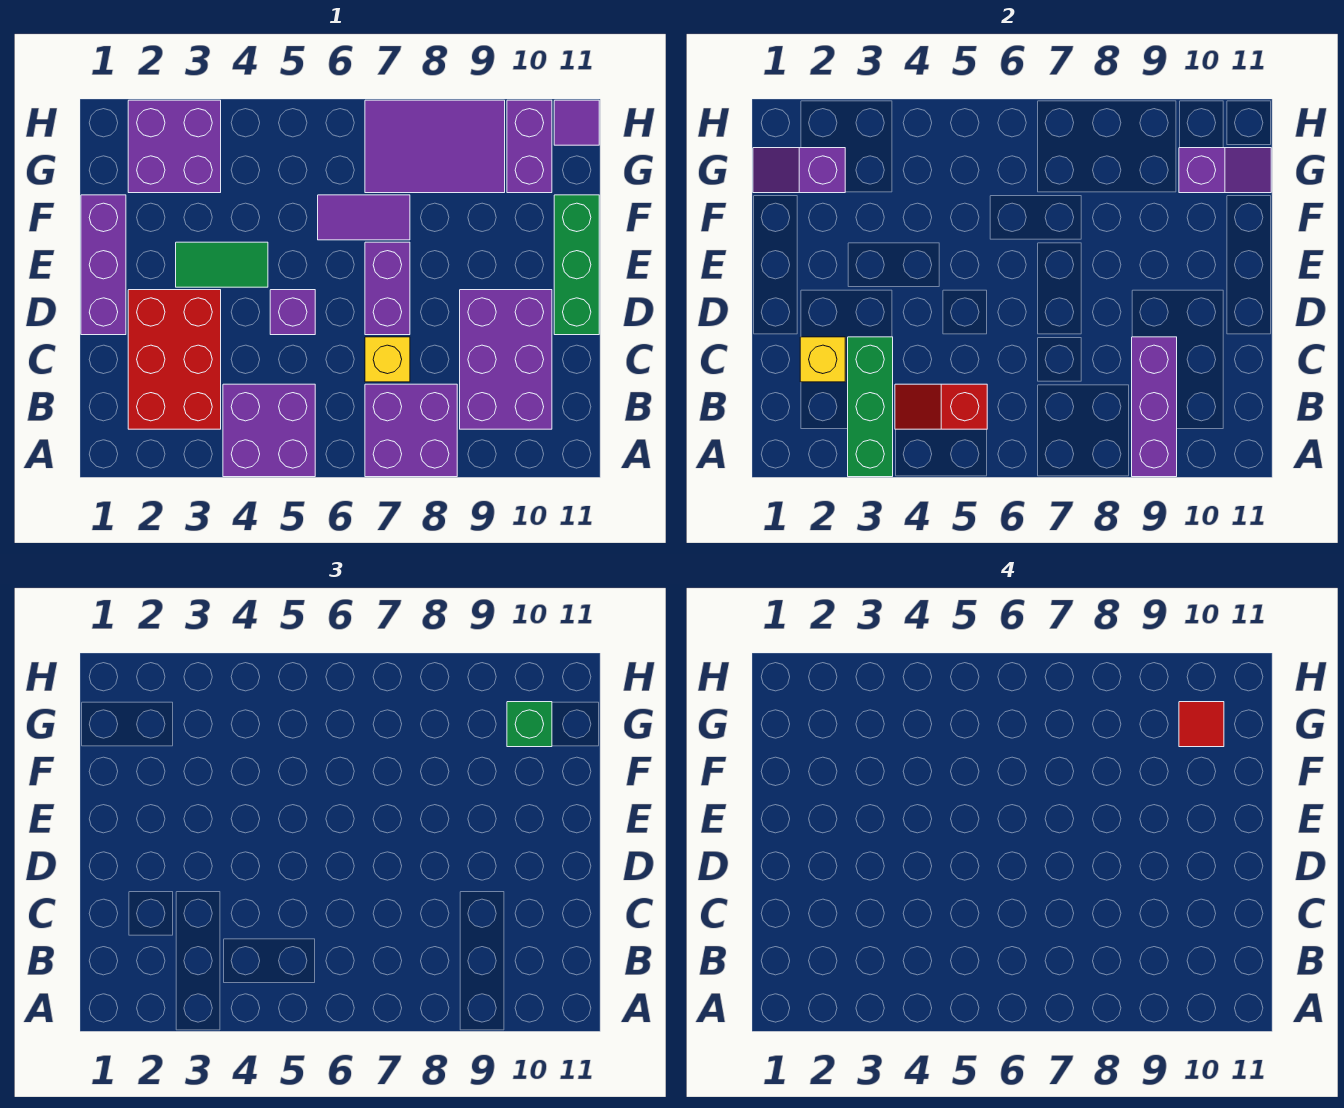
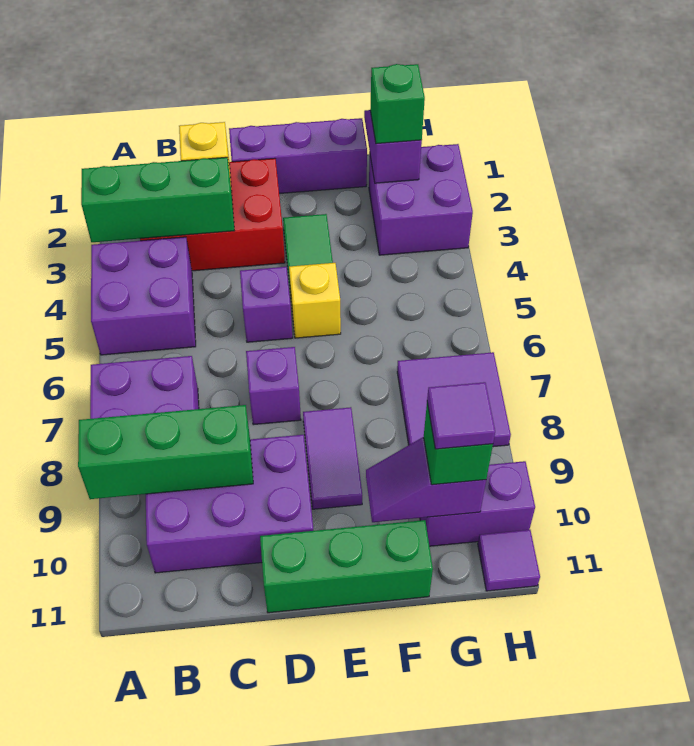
purple 1x3 brick [1132,337,1177,477] -> green 1x3 brick [78,405,253,499]
red 1x2 slope [895,384,987,429] -> none
yellow 1x1 brick [365,337,410,382] -> yellow 1x1 brick moved to [289,263,341,338]
purple 1x2 brick [365,242,410,335] -> purple 1x1 brick [246,347,301,425]
purple 1x2 tile [318,195,410,240] -> purple 1x2 tile moved to [303,407,362,509]
none -> green 1x1 brick [370,64,425,144]
purple 2x3 tile [365,100,505,193] -> purple 2x2 tile [397,352,511,447]
purple 1x2 slope [1179,148,1271,193] -> purple 1x2 slope turned to [366,437,486,522]
red 1x1 tile [1179,702,1224,747] -> purple 1x1 tile [427,382,495,449]

